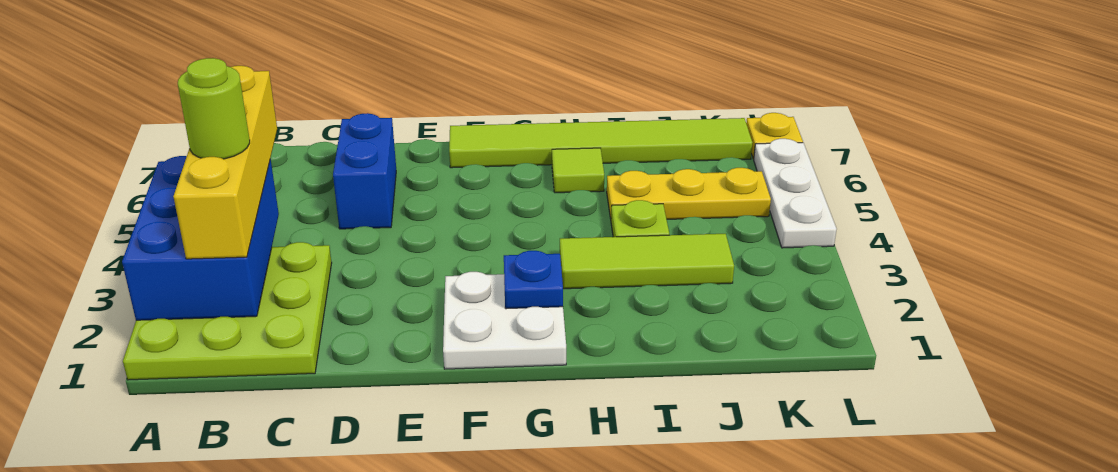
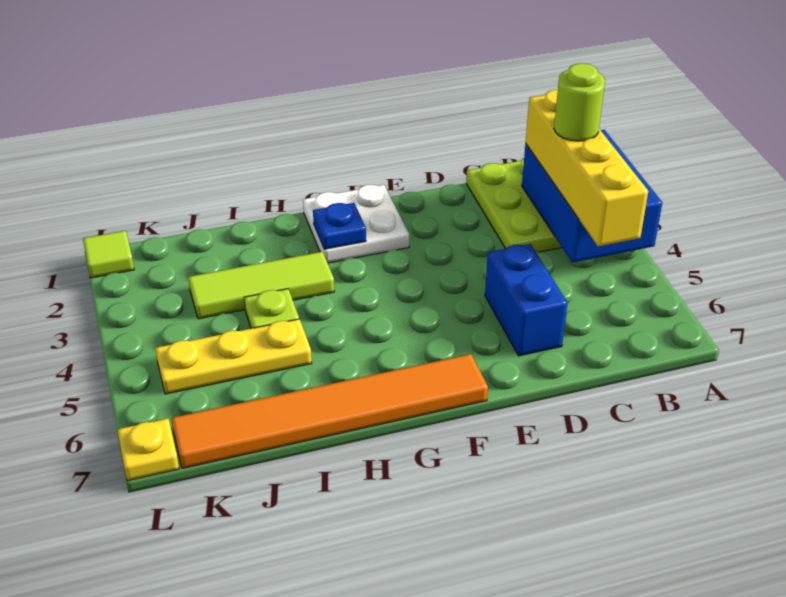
lime 1x6 tile [449,118,752,168] -> orange 1x6 tile [171,354,488,468]
lime 1x1 tile [552,148,604,193] -> lime 1x1 tile moved to [83,231,134,278]
white 1x3 plate [754,139,837,248] -> none

